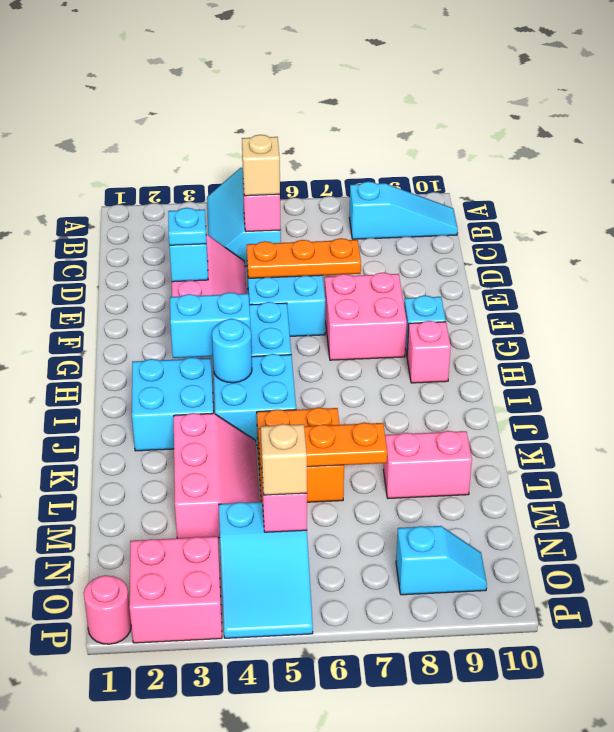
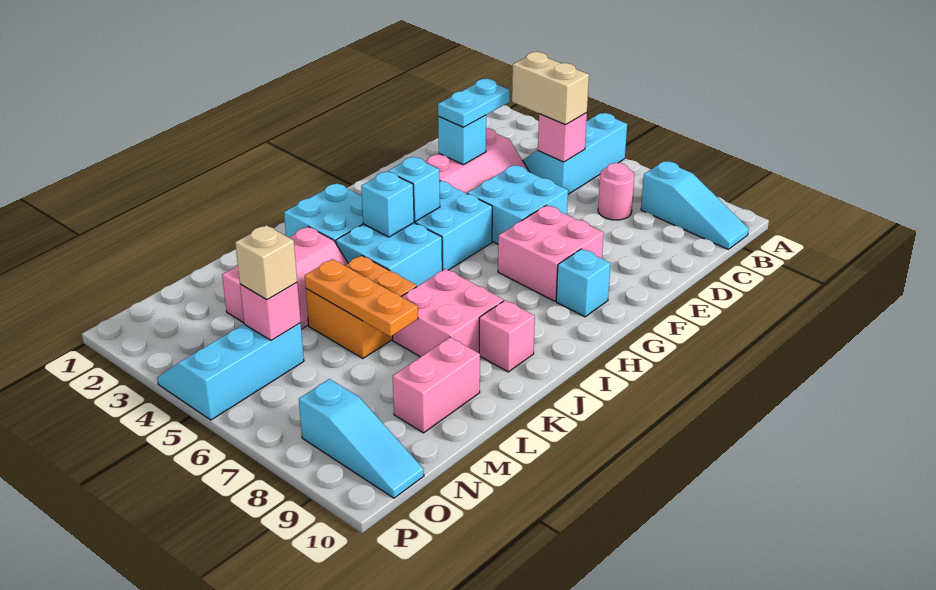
tan 1x1 brick [242,135,280,196] -> tan 1x2 brick [512,52,589,125]
cyan 1x1 plate [168,208,206,245] -> cyan 1x2 plate [438,79,510,127]
orange 1x3 plate [247,238,361,278] -> none
cyan 1x2 brick [170,292,251,358] -> cyan 1x1 brick [388,157,440,221]
pink 1x1 brick [407,321,451,383] -> pink 1x1 brick moved to [479,300,535,372]
cyan 1x1 round brick [212,319,252,383] -> cyan 1x1 brick [361,172,414,237]
pink 1x2 brick [383,431,472,498] -> pink 1x2 brick turned to [393,337,480,433]
cyan 2x3 slope [219,502,313,638] -> cyan 2x3 slope turned to [157,323,304,420]
pink 2x2 brick [130,537,222,643] -> pink 2x2 brick moved to [393,269,504,357]
cyan 1x2 slope [396,526,487,595] -> cyan 1x3 slope [299,379,424,498]
pink 1x1 round brick [84,575,131,644] -> pink 1x1 round brick moved to [598,163,634,220]

